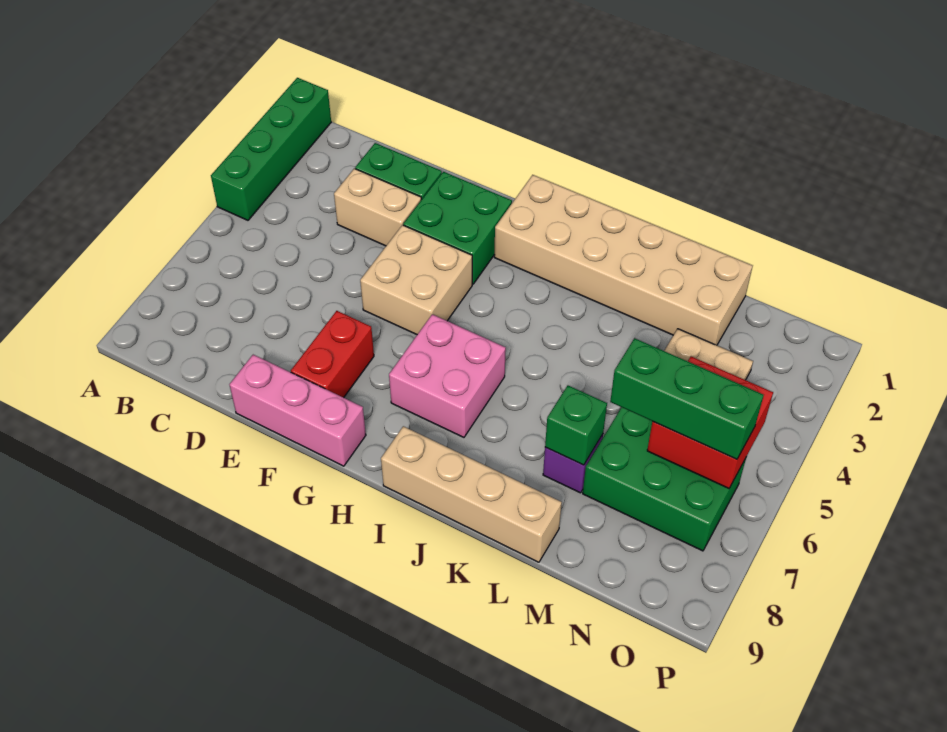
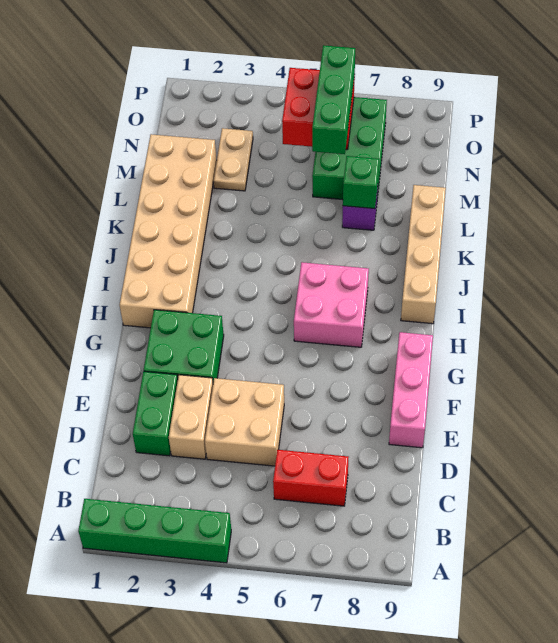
tan 2x2 brick [360,225,472,334] -> tan 2x2 brick moved to [205,378,284,466]
red 1x2 brick [291,311,374,398] -> red 1x2 brick moved to [273,450,348,506]

